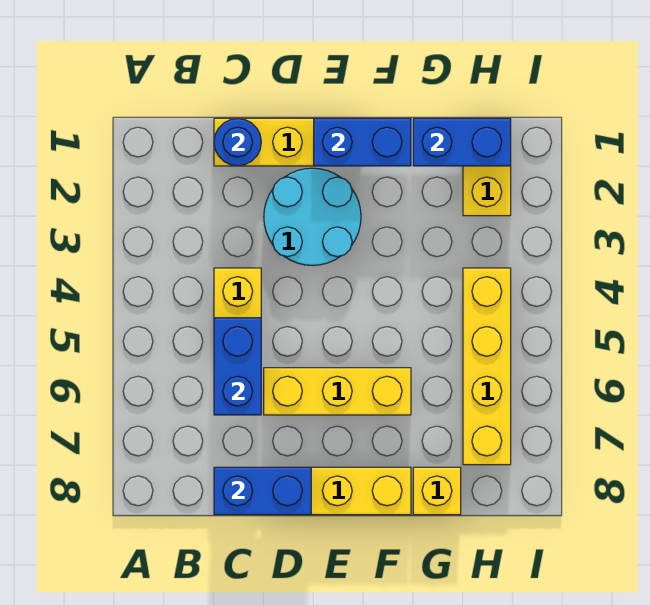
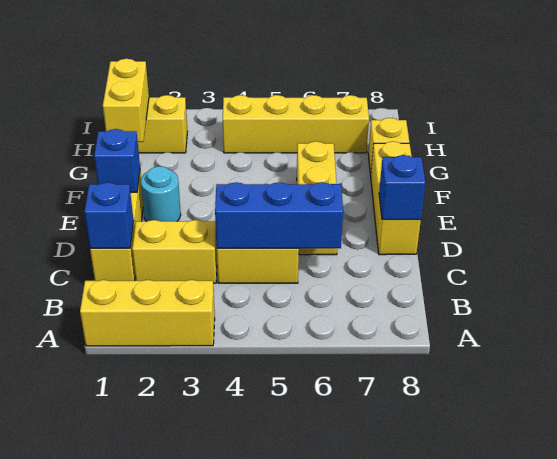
none -> yellow 1x3 brick [80,280,215,346]
blue 1x1 round brick [214,118,261,166] -> blue 1x1 brick [84,182,134,248]
none -> yellow 1x2 brick [132,220,217,283]
blue 1x2 brick [214,318,261,415] -> blue 1x3 brick [215,182,343,248]
blue 1x2 brick [214,467,311,515] -> blue 1x1 brick [379,155,425,220]
cyan 2x2 round brick [264,168,361,265] -> cyan 1x1 round brick [141,166,181,221]
blue 1x2 brick [314,118,411,166] -> blue 1x1 brick [94,129,140,192]
blue 1x2 brick [413,118,511,166] -> yellow 1x2 brick [103,59,149,142]

